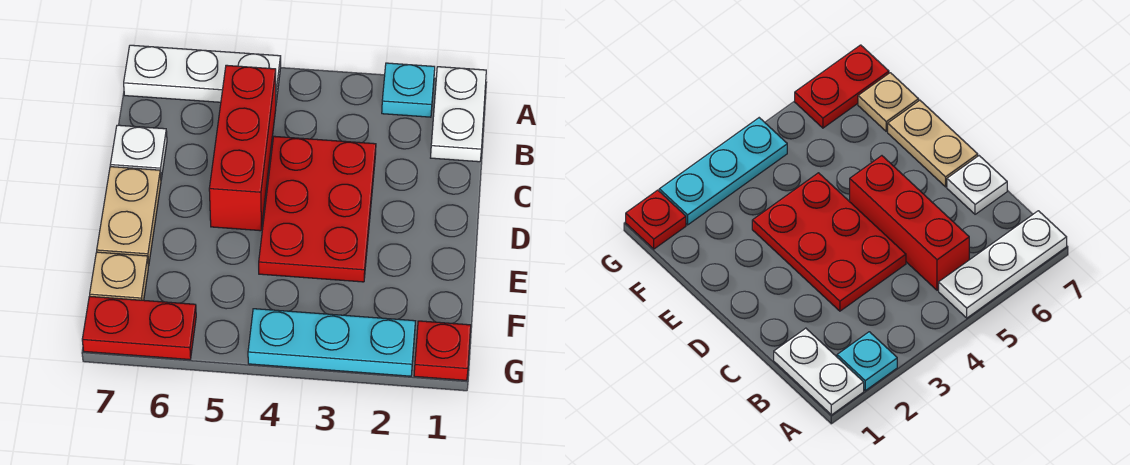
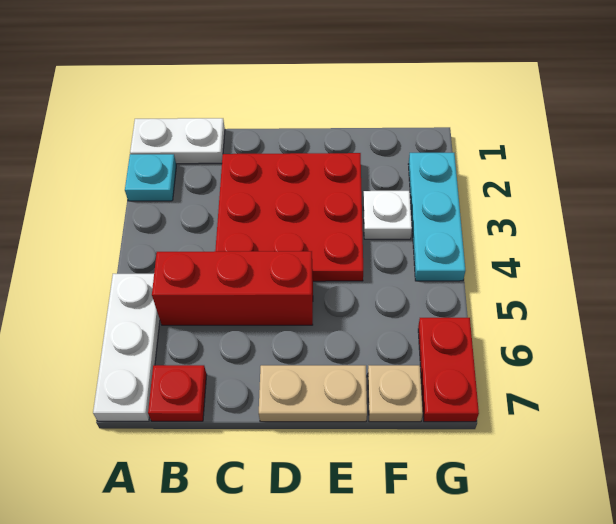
red 2x3 plate [259,136,376,282] -> red 3x3 plate [215,153,363,281]
white 1x1 plate [110,125,167,179] -> white 1x1 plate moved to [363,191,412,239]
red 1x1 plate [414,321,471,380] -> red 1x1 plate moved to [148,365,207,421]

